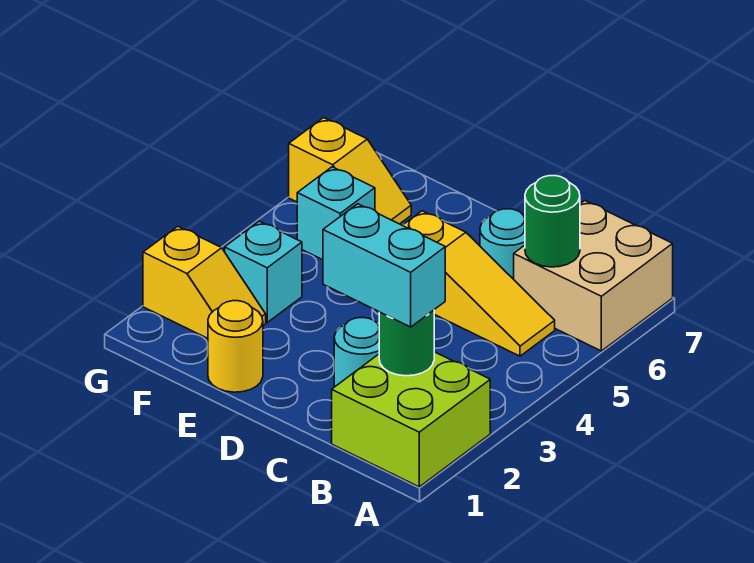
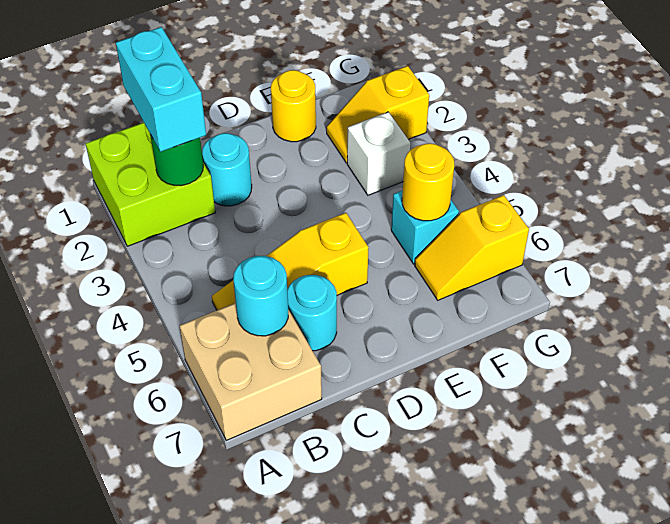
cyan 1x2 brick [323,204,445,327] -> cyan 1x2 brick turned to [116,27,206,152]
green 1x1 round brick [525,176,580,267] -> cyan 1x1 round brick [233,256,288,336]
cyan 1x1 brick [225,221,302,322] -> white 1x1 brick [347,112,410,195]
none -> yellow 1x1 round brick [402,143,454,221]

